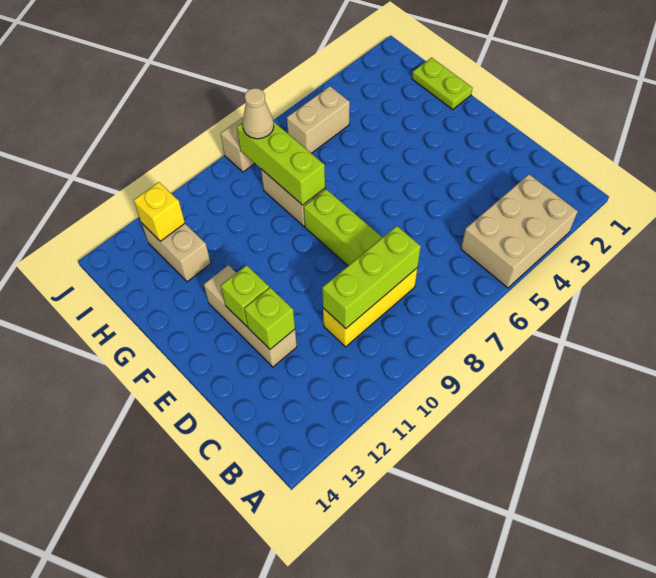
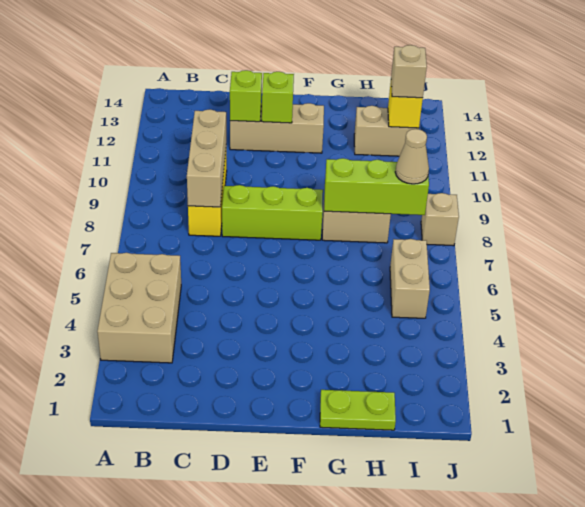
lime 1x3 brick [322,226,421,329] -> tan 1x3 brick [187,109,226,207]
none -> tan 1x1 brick [391,45,427,98]

